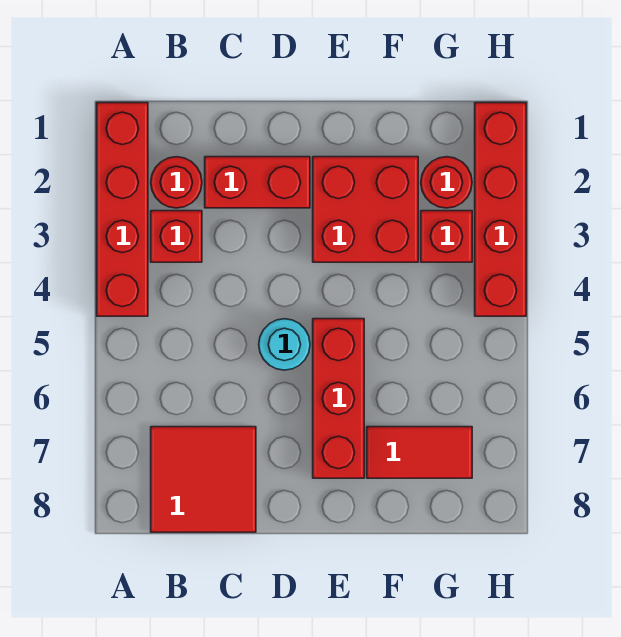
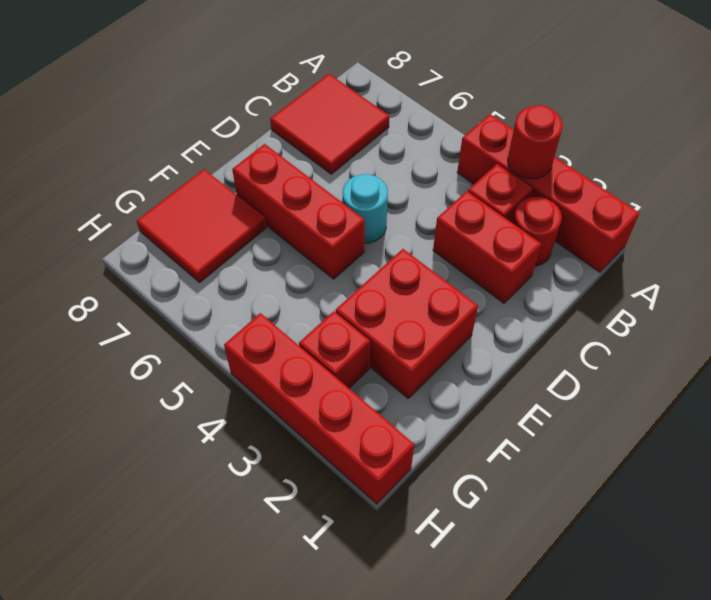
red 1x2 brick [205,157,310,208] -> red 1x2 brick turned to [433,191,541,303]
red 1x2 tile [367,427,472,478] -> red 2x2 tile [137,169,266,283]
red 1x1 round brick [421,157,472,208] -> red 1x1 round brick moved to [508,105,563,179]

